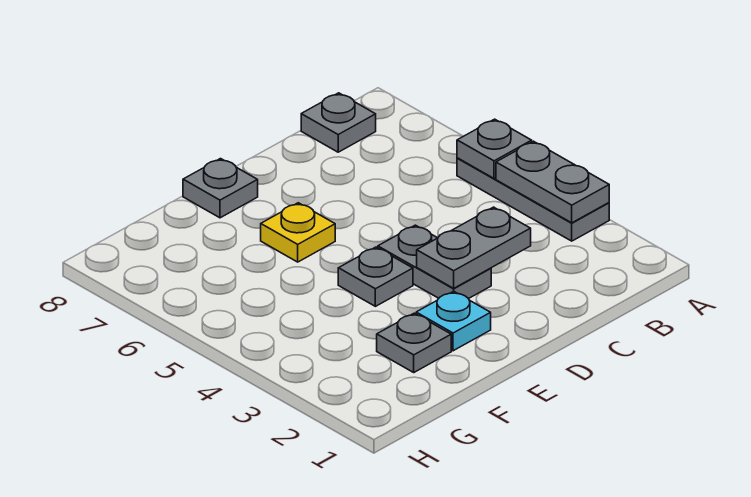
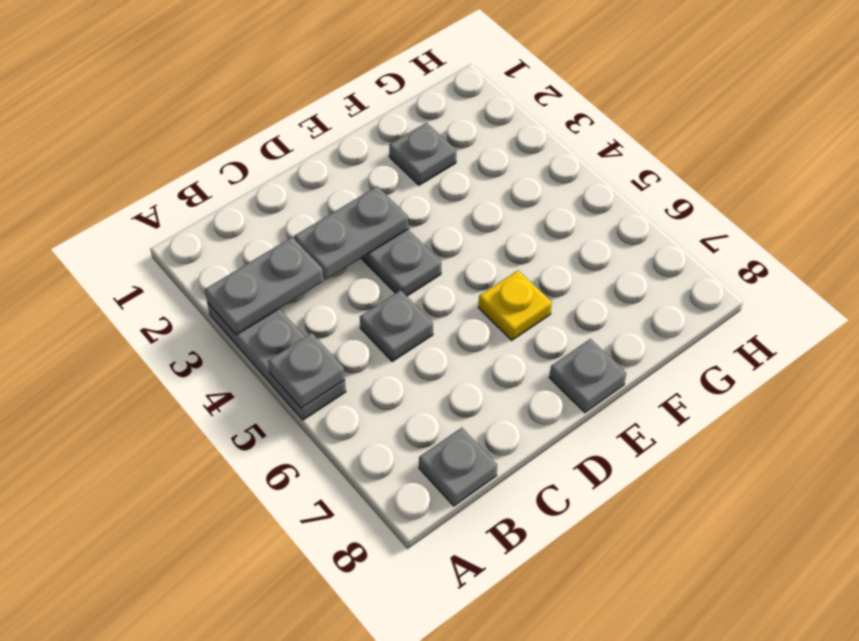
grey 1x2 plate [496,141,609,223] -> grey 1x2 plate turned to [205,237,323,335]
cyan 1x1 plate [416,291,491,351] -> none
grey 1x1 plate [338,247,413,306] -> grey 1x1 plate moved to [360,290,433,362]

